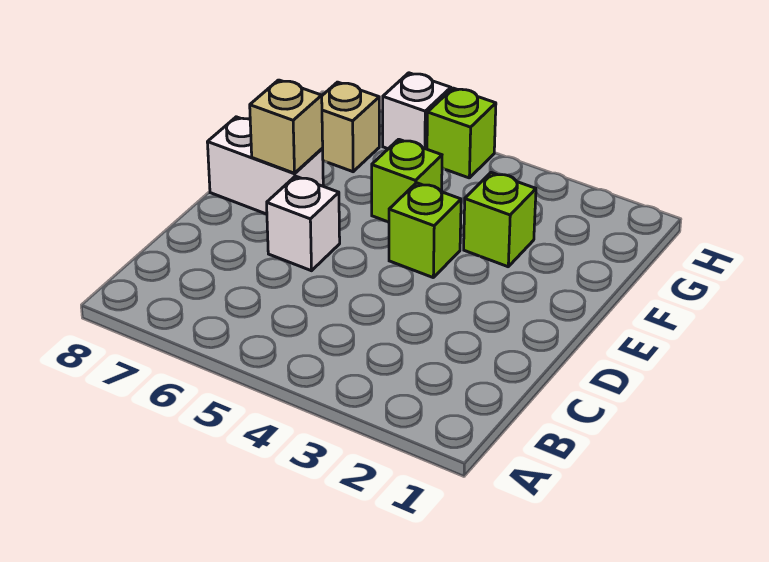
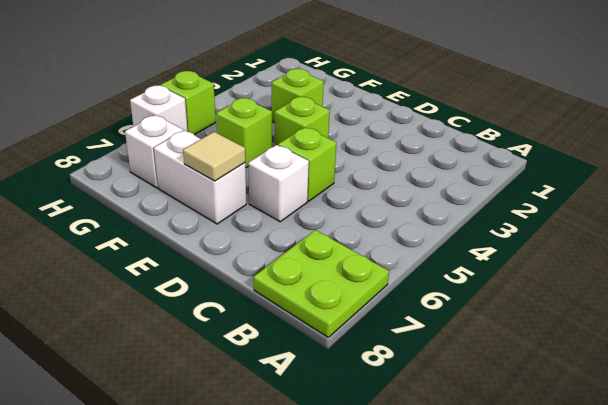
none -> lime 2x2 plate [254,230,389,337]
none -> lime 1x1 brick [278,127,336,201]
white 1x2 brick [207,117,323,214] -> white 1x2 brick turned to [154,130,246,224]
tan 1x1 brick [250,80,323,173] -> tan 1x1 tile [183,132,245,181]
tan 1x1 brick [322,82,379,172] -> white 1x1 brick [125,115,183,188]

